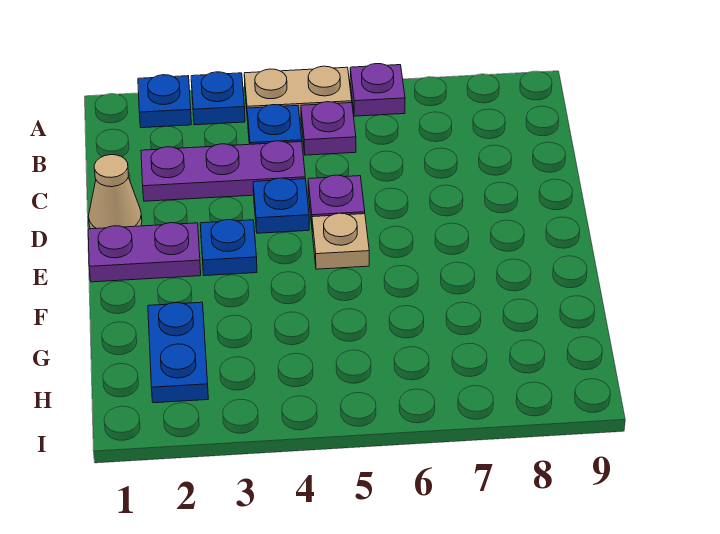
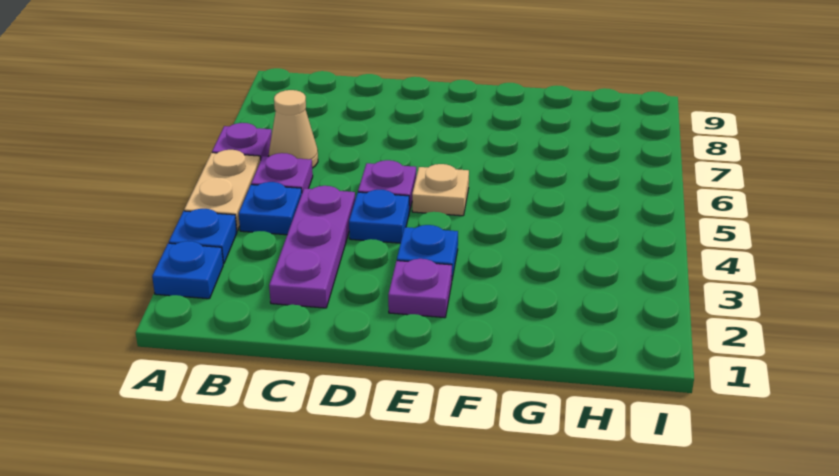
tan 1x1 cone [88,155,142,229] -> tan 1x1 cone moved to [269,90,318,168]
purple 1x2 plate [88,223,201,282] -> purple 1x1 plate [388,259,452,318]
blue 1x2 plate [148,302,208,403] -> none

